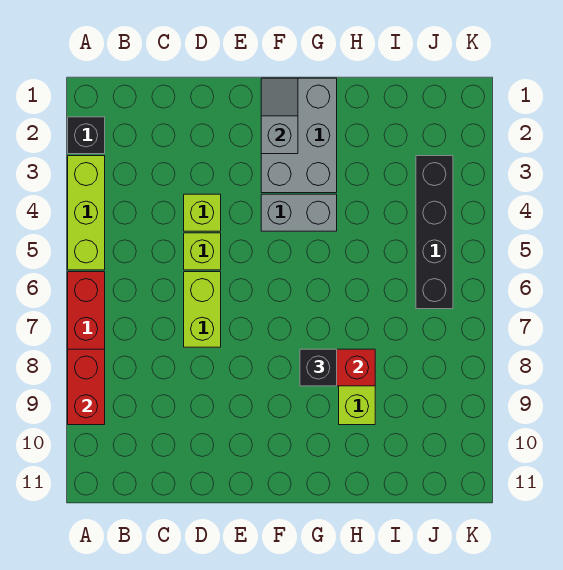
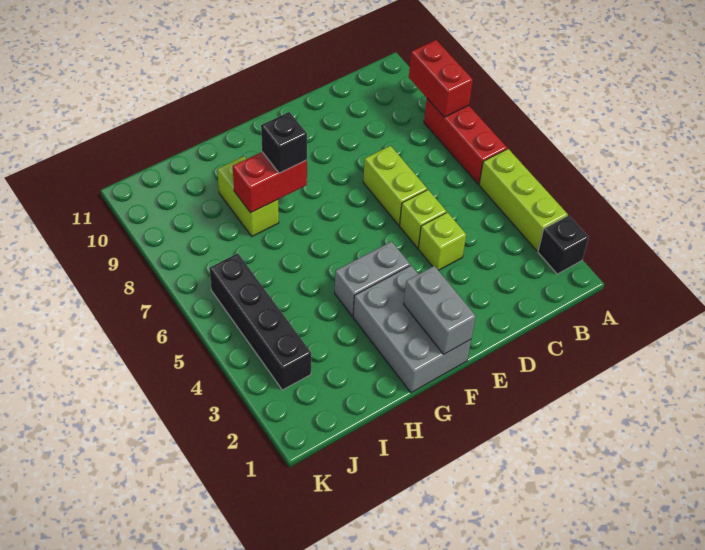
grey 1x2 slope [261,78,298,154] -> grey 1x2 brick [404,266,476,354]

